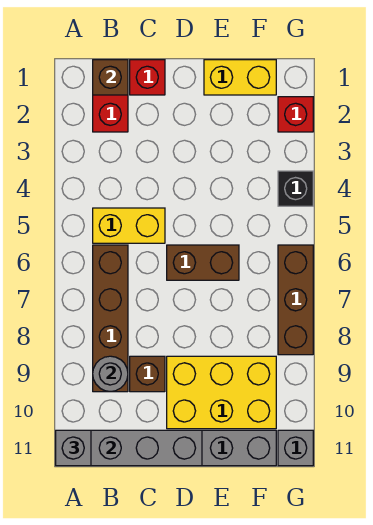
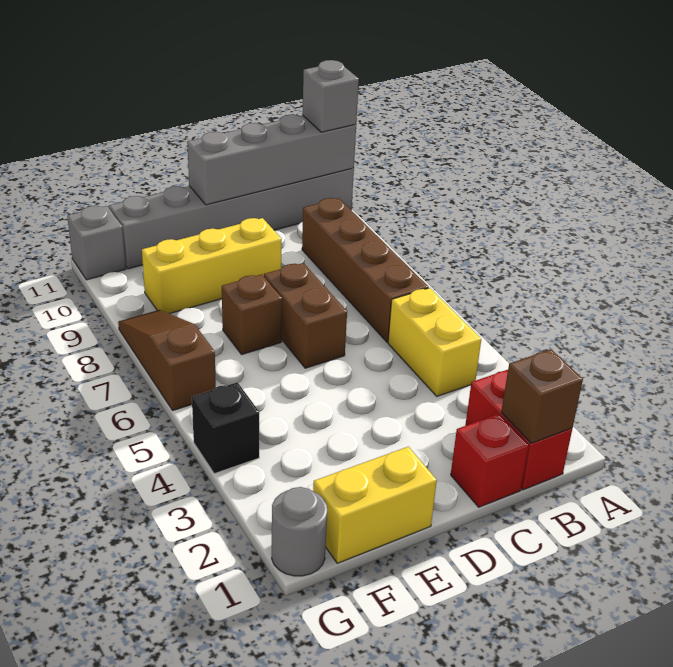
yellow 1x2 brick [93,208,165,243] -> yellow 1x2 brick turned to [388,288,481,396]
grey 1x1 round brick [93,356,128,392] -> grey 1x1 round brick moved to [272,487,327,576]
brown 1x1 brick [130,356,165,392] -> brown 1x1 brick moved to [222,275,282,354]
brown 1x2 brick [167,245,239,280] -> brown 1x2 brick turned to [264,263,347,368]
yellow 2x3 brick [167,356,276,429] -> yellow 1x3 brick [142,218,282,314]
red 1x1 brick [278,97,313,132] -> none
brown 1x3 brick [278,245,313,355] -> brown 1x3 slope [118,310,216,410]

